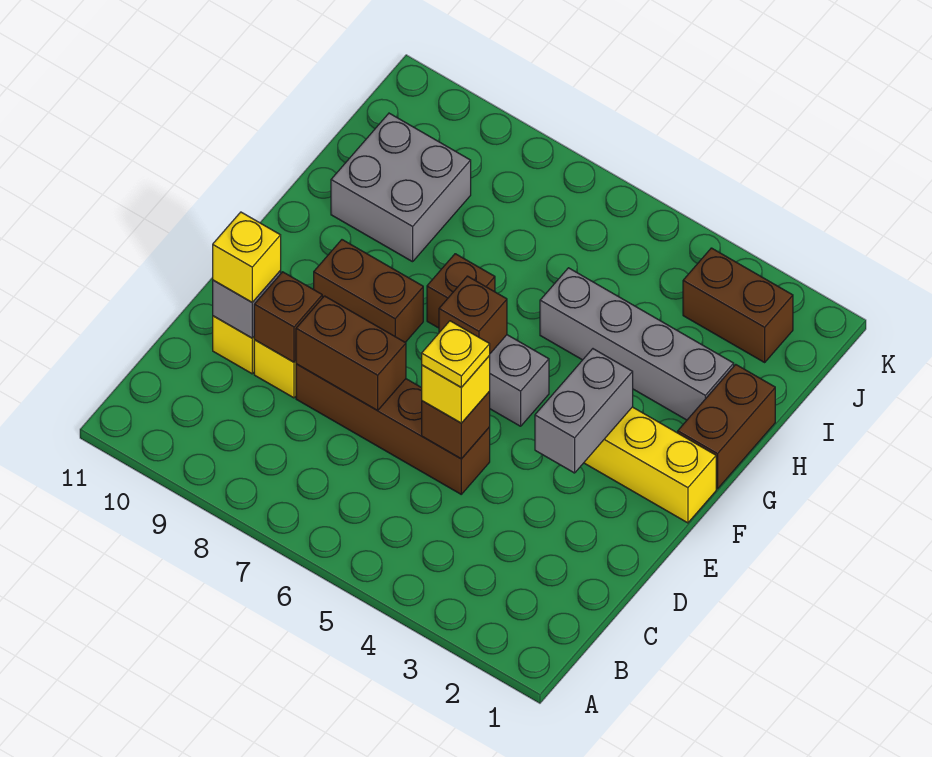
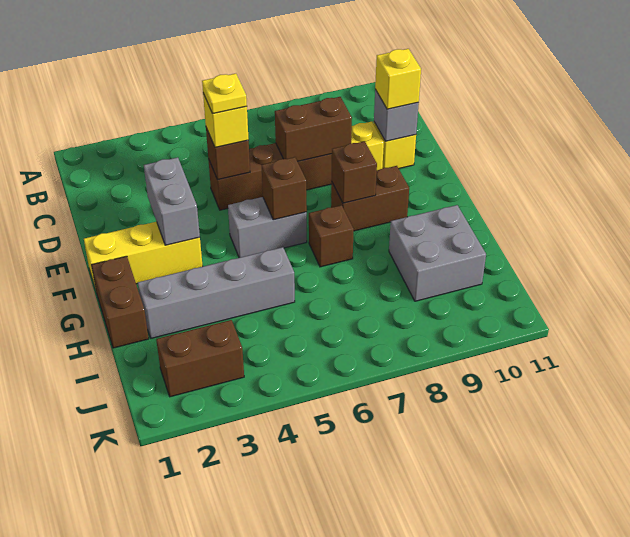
brown 1x1 brick [254,272,322,362] -> brown 1x1 brick moved to [331,141,377,203]

